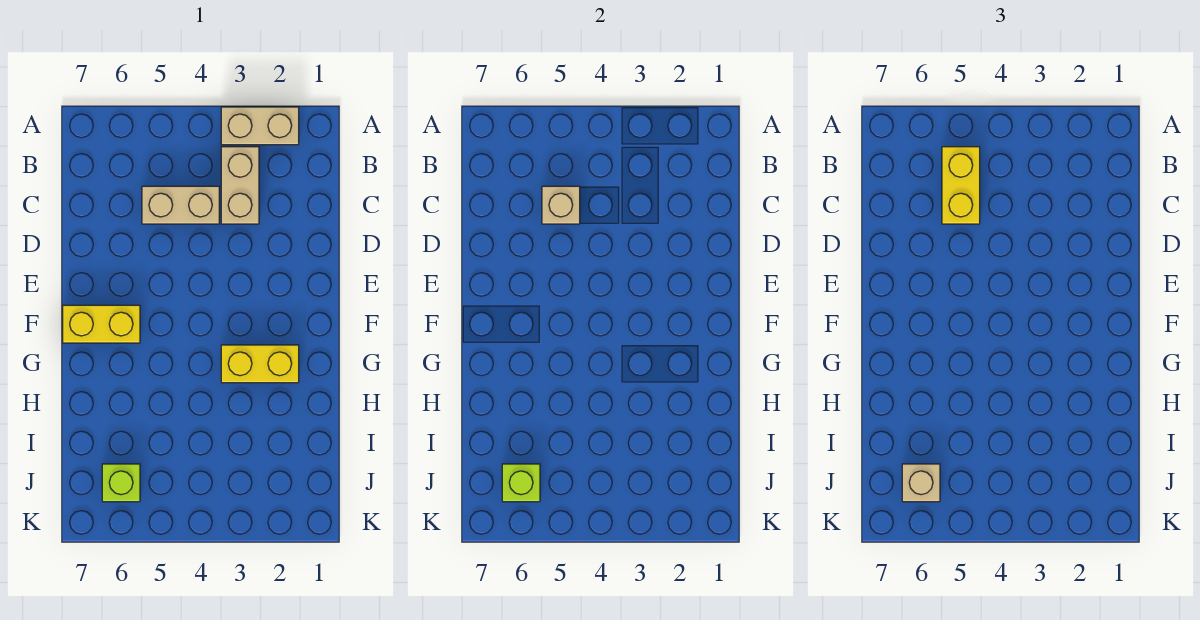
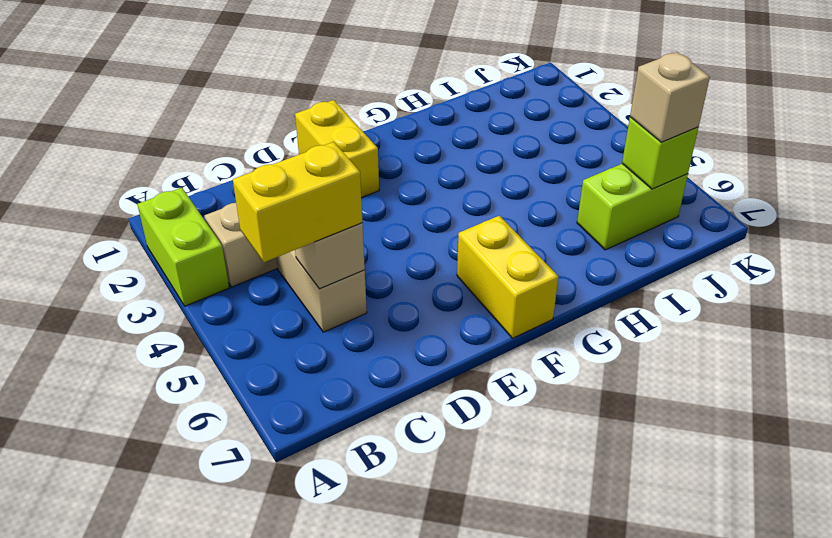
tan 1x2 brick [221,107,299,145] -> lime 1x2 brick [137,188,229,306]
yellow 1x2 brick [221,345,299,383] -> yellow 1x2 brick moved to [295,100,379,198]
lime 1x1 brick [102,464,140,502] -> lime 1x2 brick [577,164,688,250]

